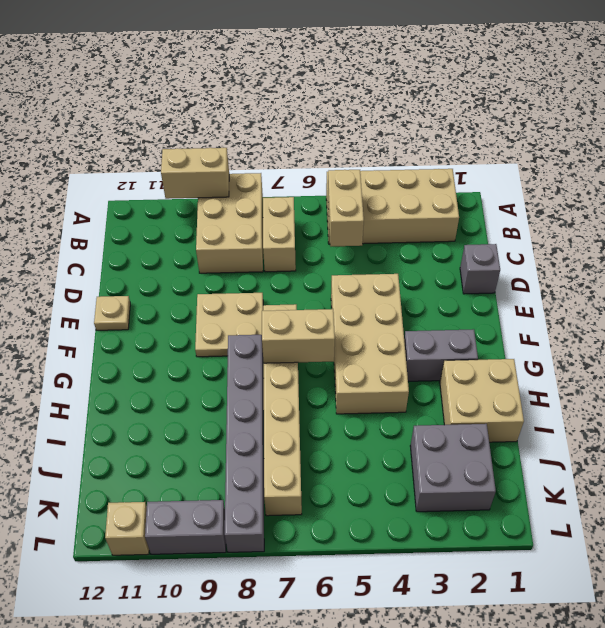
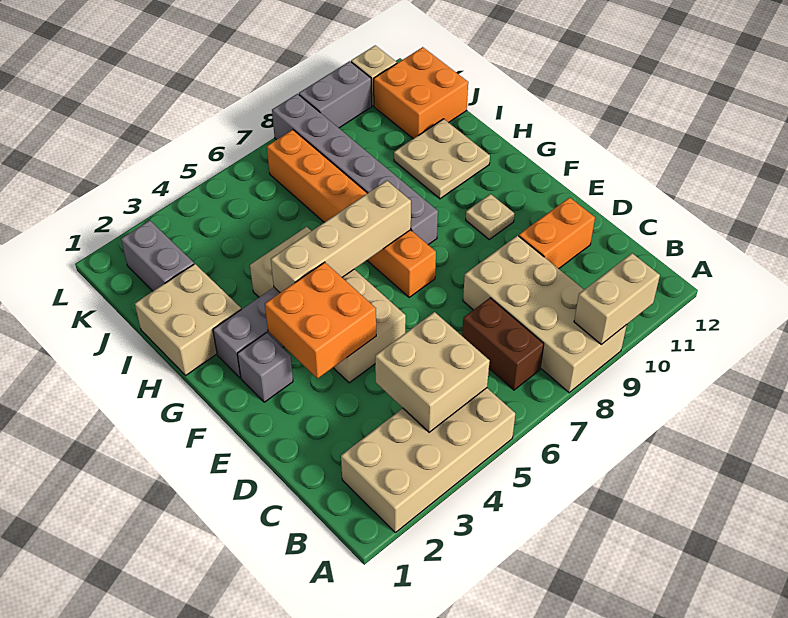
tan 2x3 brick [196,173,263,273] -> tan 2x4 brick [463,236,627,393]
tan 1x2 brick [328,170,364,246] -> tan 2x2 brick [375,312,490,432]
tan 1x2 brick [263,197,296,272] -> brown 1x2 brick [462,298,544,390]
grey 1x1 brick [460,244,500,294] -> grey 1x1 brick moved to [237,333,293,402]
none -> orange 1x2 brick [519,197,595,269]
none -> orange 2x2 brick [265,262,376,378]
tan 2x2 plate [195,293,263,357] -> tan 2x2 plate moved to [394,119,490,199]
tan 1x1 plate [94,296,130,330] -> tan 1x1 plate moved to [466,194,514,239]
tan 1x6 brick [263,304,302,516] -> orange 1x6 brick [267,130,436,297]
tan 1x2 brick [262,309,335,363] -> tan 1x4 brick [271,181,411,293]
grey 2x2 brick [410,424,496,512] -> grey 1x2 brick [121,220,194,291]
none -> orange 2x2 brick [374,47,468,139]

